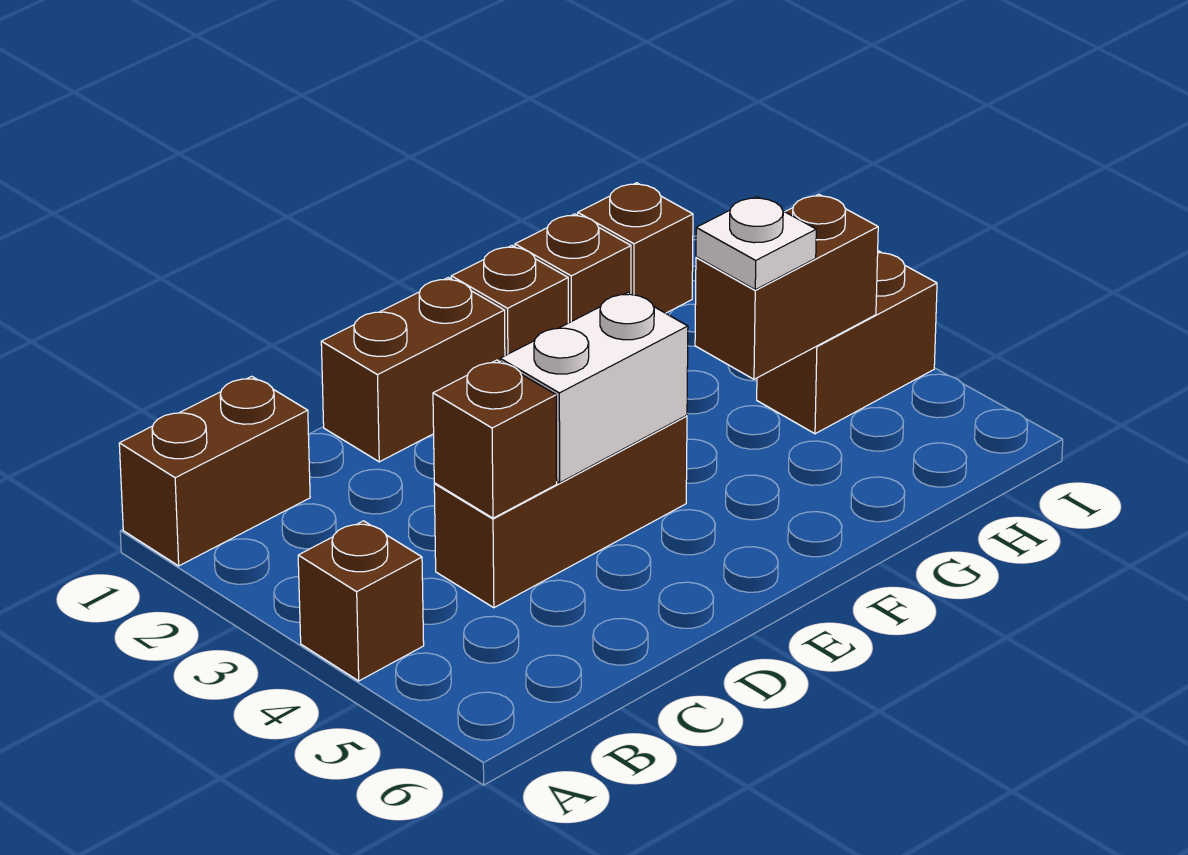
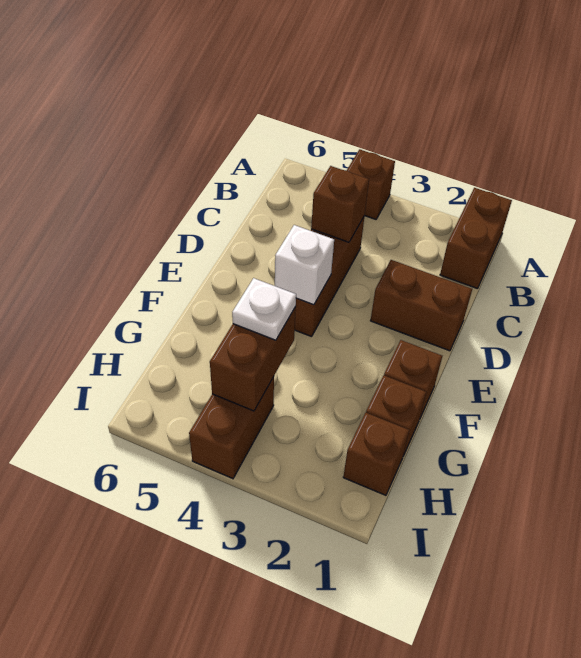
brown 1x2 brick [321,278,505,462] -> brown 1x2 brick turned to [371,260,472,351]
white 1x2 brick [500,292,688,483] -> white 1x1 brick [275,225,334,305]

